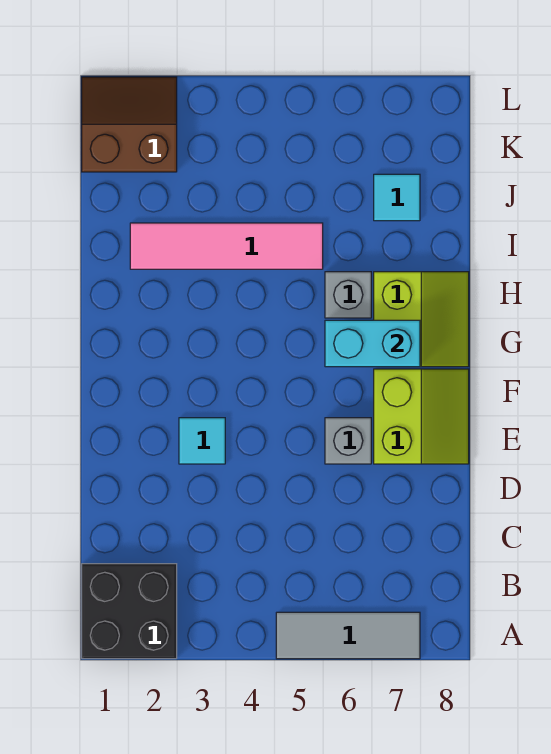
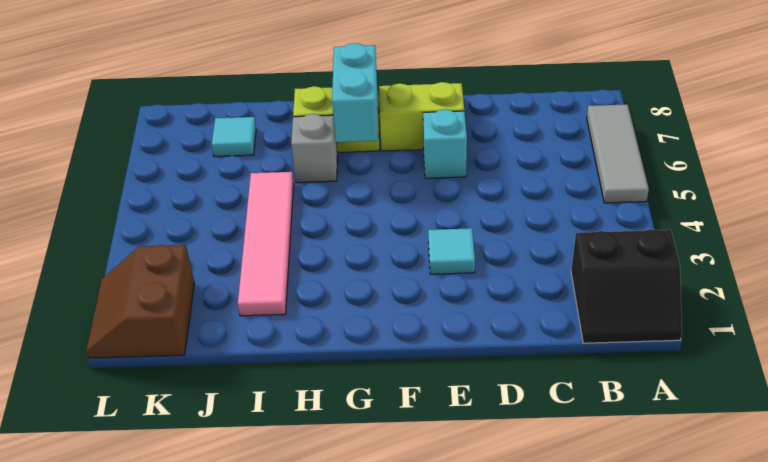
black 2x2 brick [82,564,177,659] -> black 2x2 slope [571,229,682,343]
grey 1x1 brick [325,418,371,464] -> cyan 1x1 brick [423,110,467,178]

